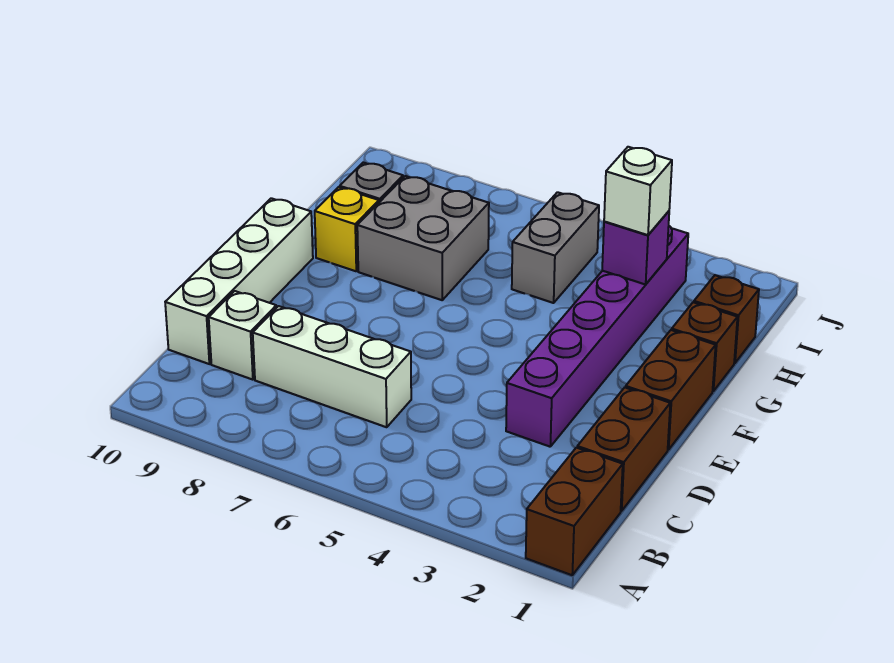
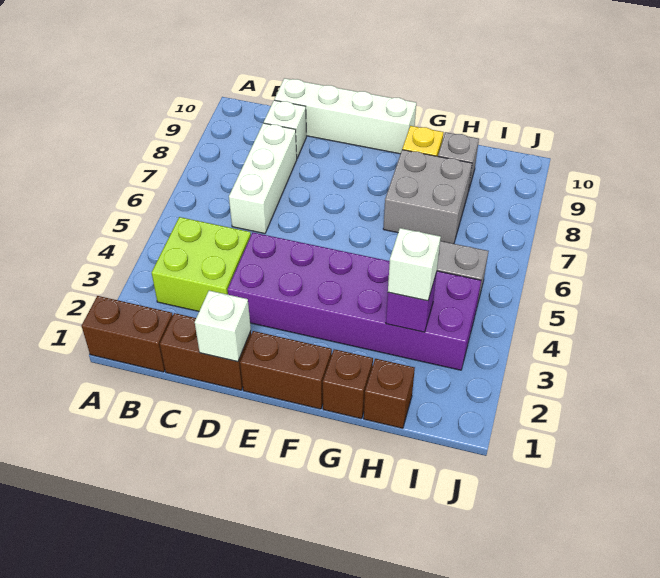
none -> lime 2x2 brick [152,217,251,311]
none -> white 1x1 brick [195,291,251,362]
purple 1x6 brick [506,226,688,447] -> purple 2x6 brick [228,232,481,370]

